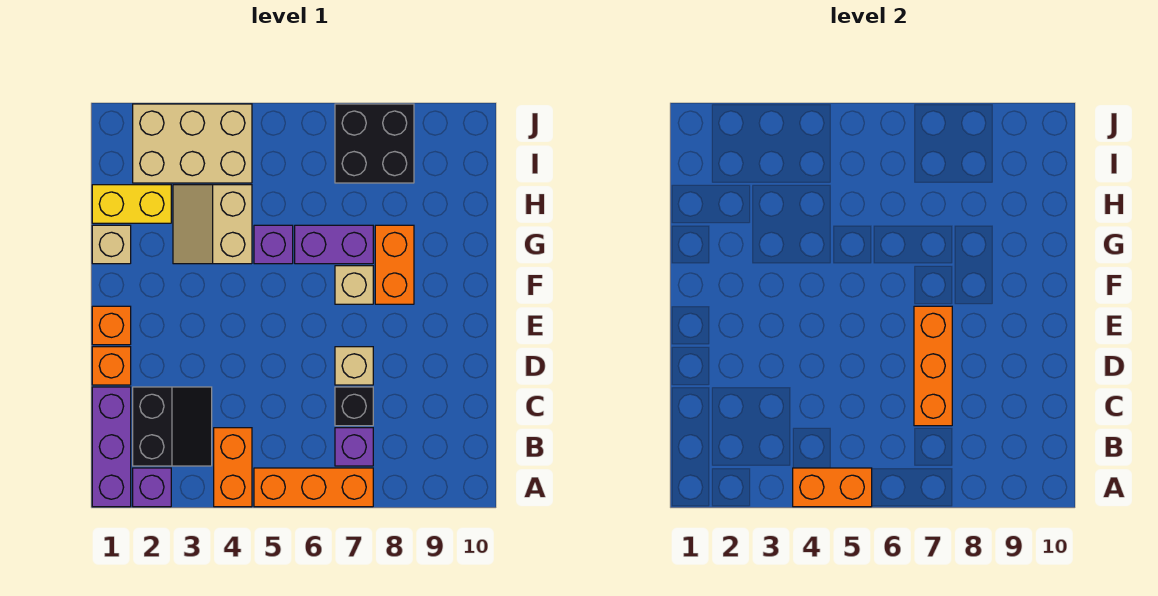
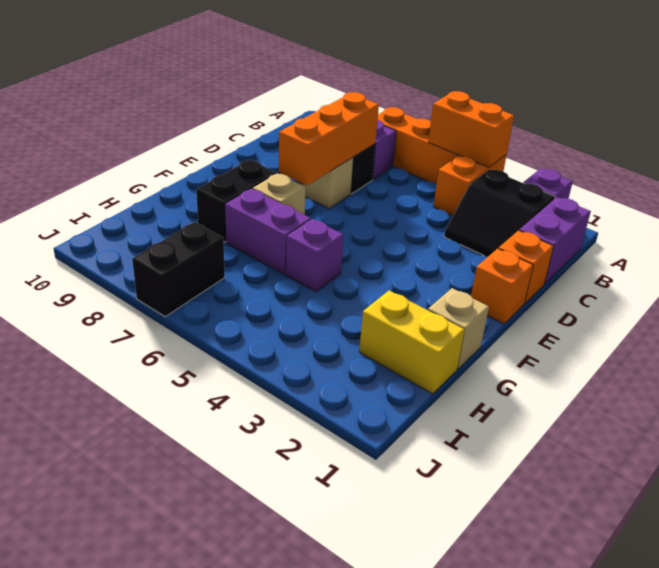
purple 1x3 brick [92,387,131,507] -> purple 1x2 brick [519,197,591,284]
black 2x2 slope [133,387,212,466] -> black 2x2 slope turned to [444,169,555,257]
orange 1x2 brick [375,225,414,304] -> black 1x2 brick [196,160,276,242]
tan 2x2 slope [173,185,252,264] -> none
tan 2x3 brick [133,104,252,183] -> none
black 2x2 brick [335,104,414,183] -> black 1x2 brick [132,222,225,317]

